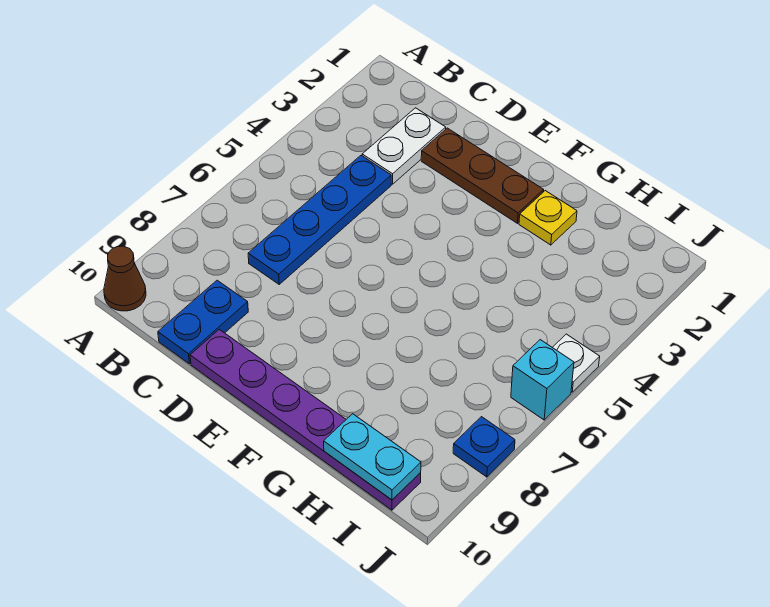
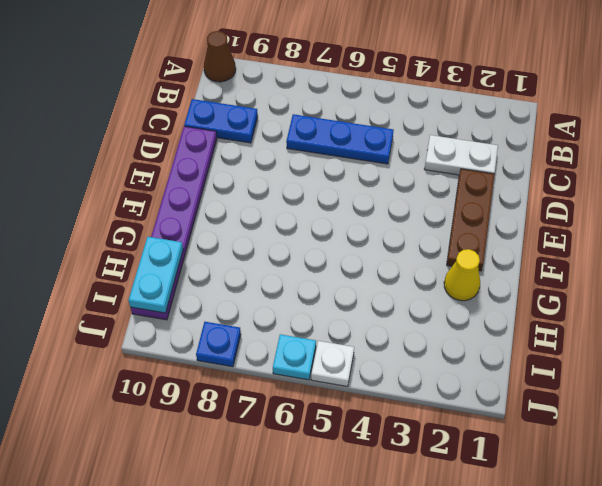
blue 1x4 plate [248,156,391,284] -> blue 1x3 plate [286,114,394,164]
yellow 1x1 plate [519,191,577,245] -> yellow 1x1 cone [444,249,480,301]
cyan 1x1 brick [511,340,574,420] -> cyan 1x1 plate [273,334,316,380]

